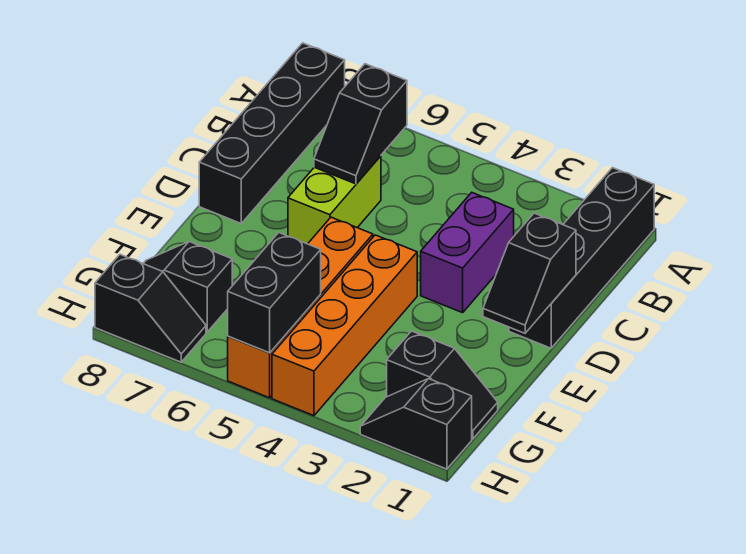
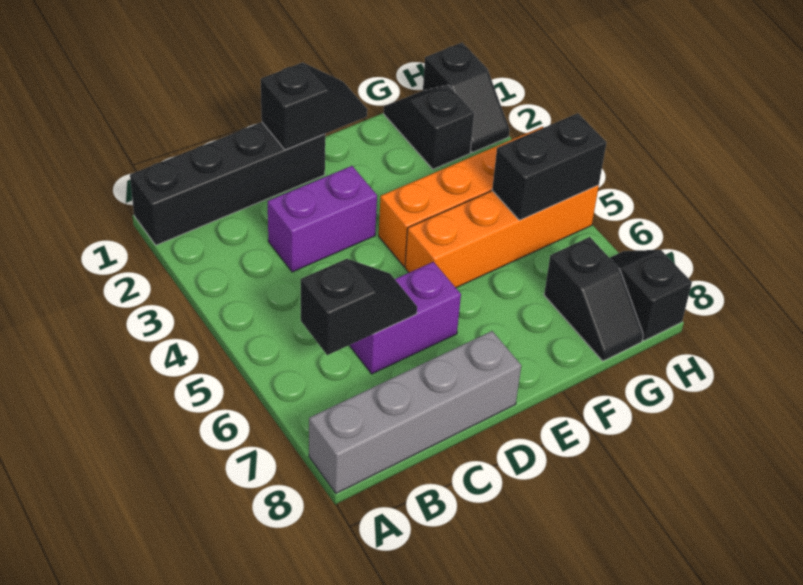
black 1x4 brick [199,43,345,223] -> grey 1x4 brick [309,331,521,493]
lime 1x2 brick [288,156,381,244] -> purple 1x2 brick [349,262,461,374]

